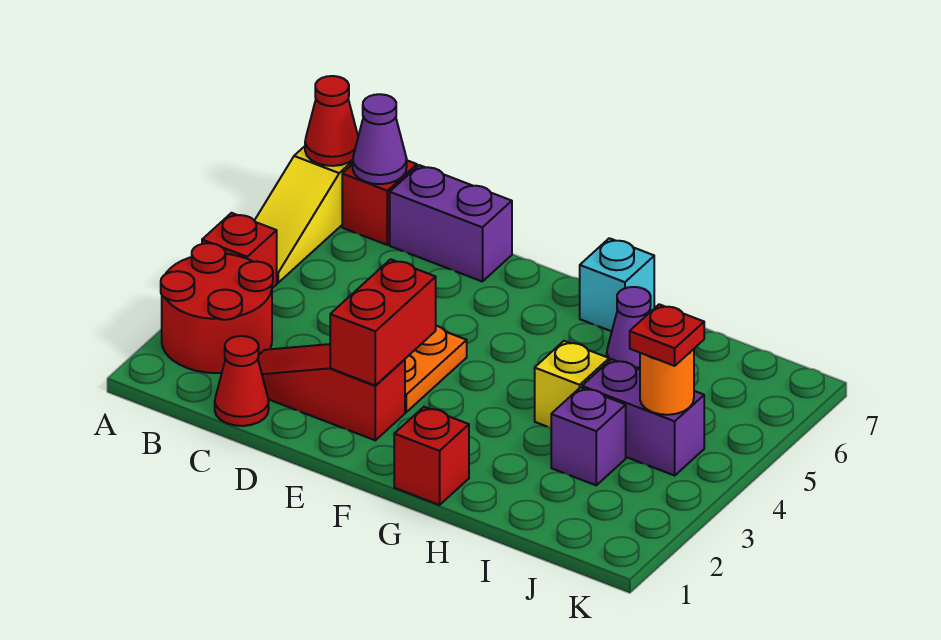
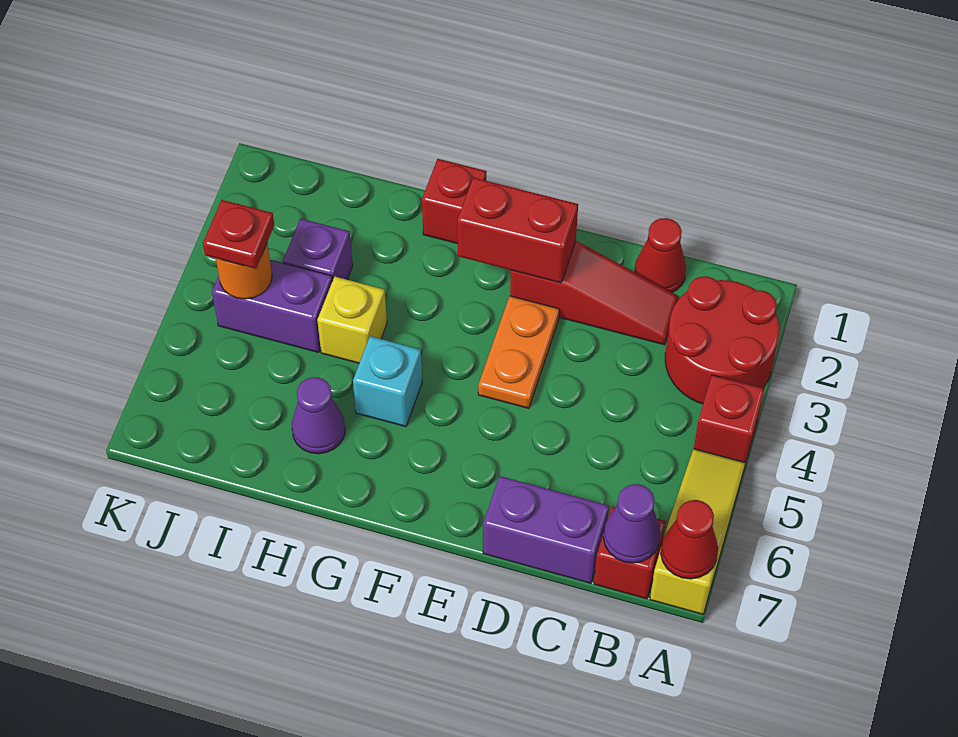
red 1x2 brick [330,259,436,385] -> red 1x2 brick turned to [457,178,578,283]
cyan 1x1 brick [580,238,654,331] -> cyan 1x1 brick moved to [353,336,422,427]

